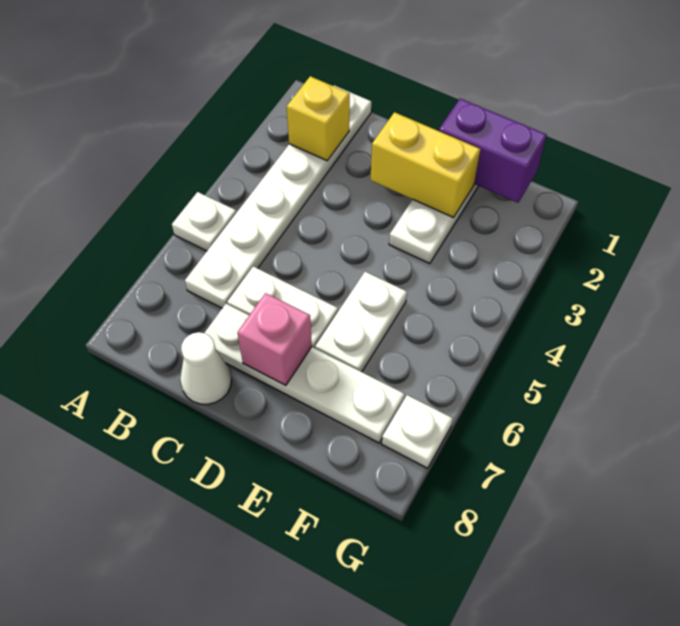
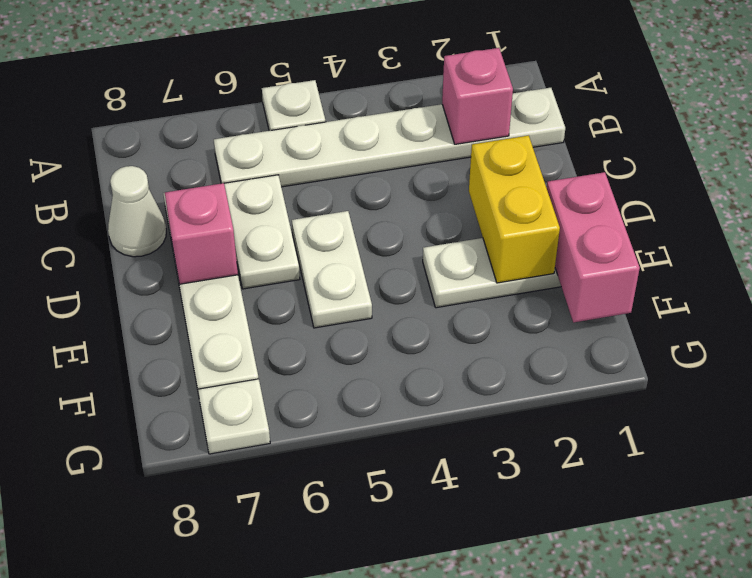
yellow 1x1 brick [287,76,350,161] -> pink 1x1 brick [442,48,513,144]
purple 1x2 brick [439,99,547,203] -> pink 1x2 brick [547,172,640,322]
white 1x2 plate [315,272,407,372] -> white 1x2 plate turned to [292,211,372,328]

